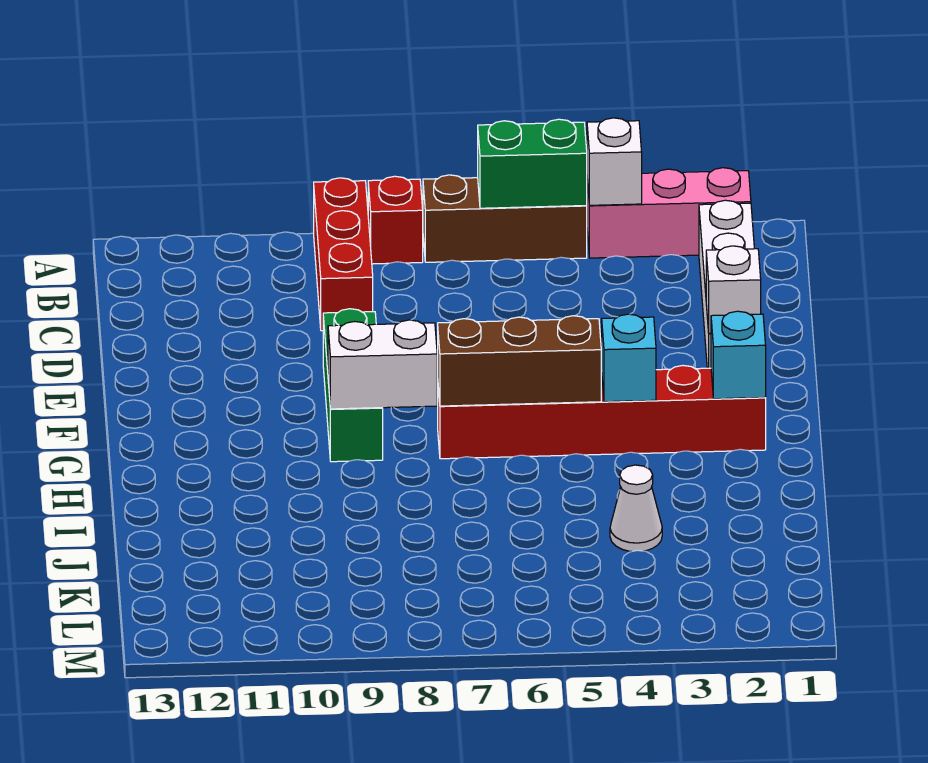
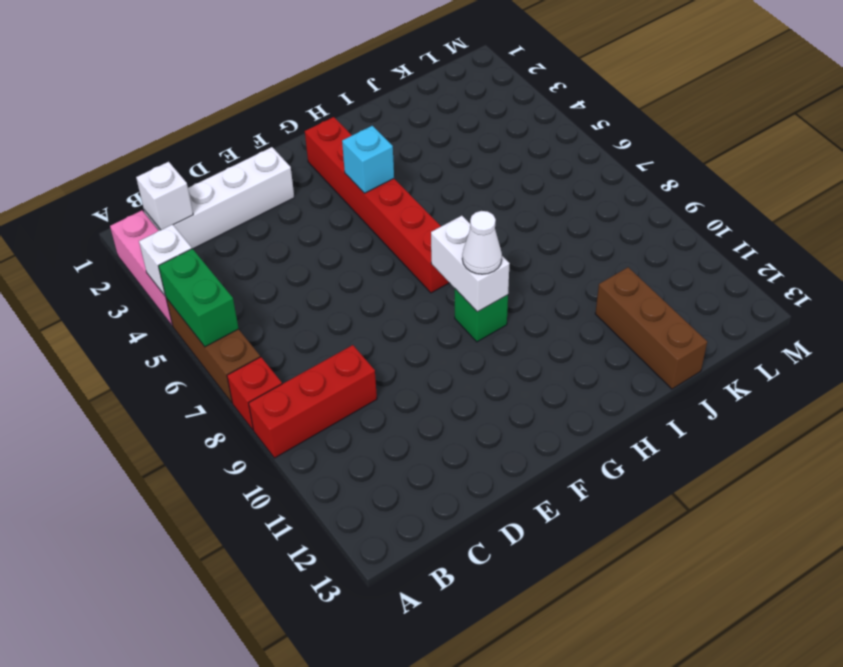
white 1x1 brick [706,246,761,333] -> white 1x1 brick moved to [136,162,193,230]
green 1x3 brick [323,309,383,462] -> green 1x1 brick [455,289,508,342]
cyan 1x1 brick [711,311,766,399] -> none
brown 1x3 brick [438,316,601,406] -> brown 1x3 brick moved to [595,267,707,389]
white 1x1 cone [610,465,662,552] -> white 1x1 cone moved to [462,211,502,274]

